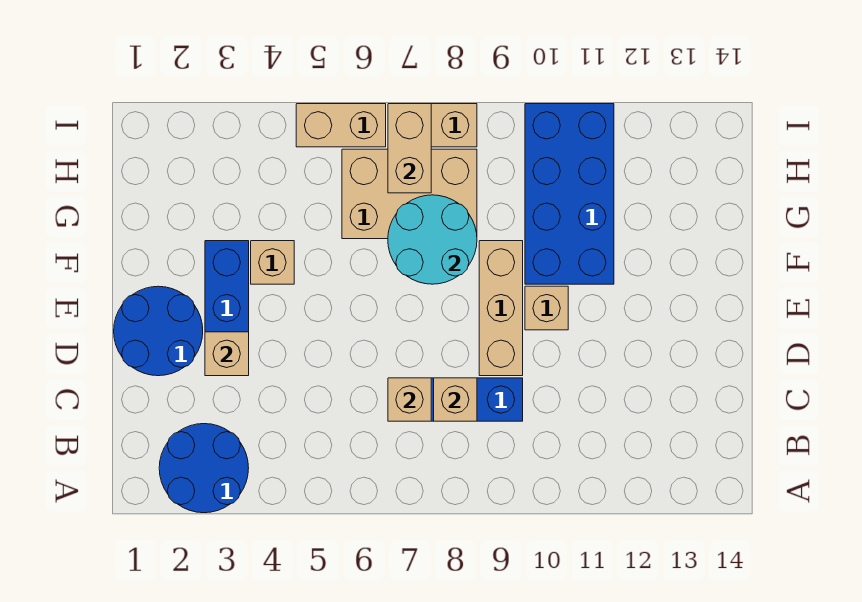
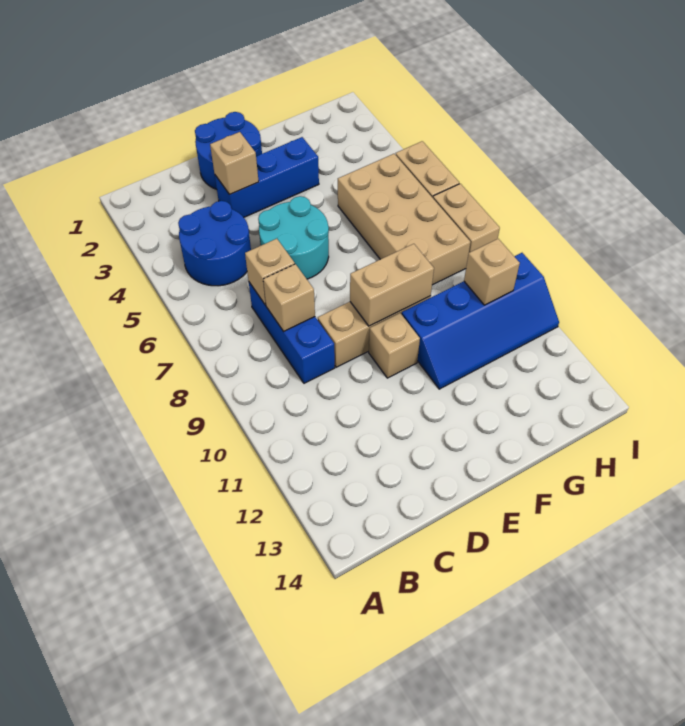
blue 2x2 round brick [159,424,249,513] -> blue 2x2 round brick moved to [178,201,251,286]
tan 1x1 brick [251,241,294,284] -> tan 1x1 brick moved to [464,239,520,305]
cyan 2x2 round brick [388,195,477,284] -> cyan 2x2 round brick moved to [258,196,329,279]
blue 2x4 brick [525,104,614,284] -> blue 2x4 slope [402,253,559,389]
tan 2x3 brick [342,149,477,239] -> tan 2x4 brick [338,154,470,285]
tan 1x2 brick [388,104,431,193] -> tan 1x2 brick moved to [350,244,434,326]

